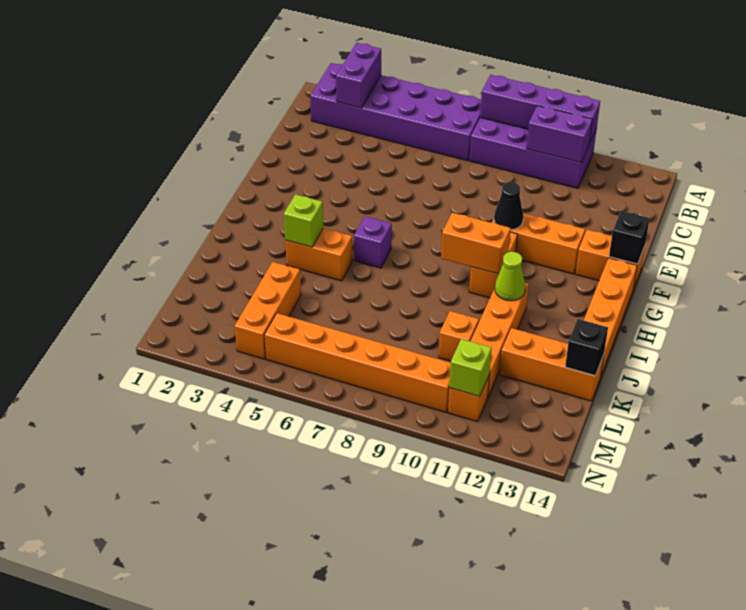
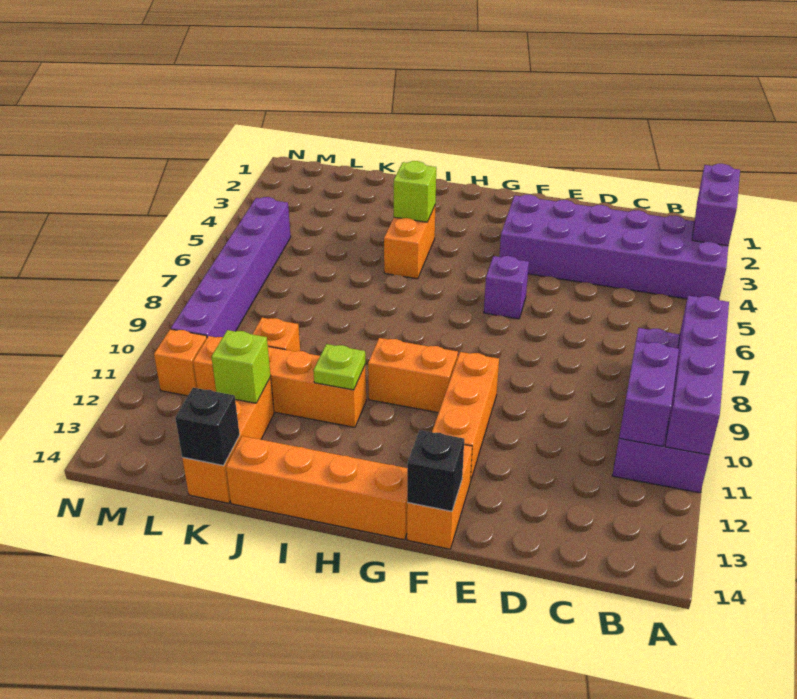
purple 2x6 brick [310,63,481,161] -> purple 2x6 brick turned to [499,195,728,300]
purple 1x2 brick [336,43,381,108] -> purple 1x2 brick turned to [692,164,740,246]
black 1x1 cone [494,182,523,230] -> none
purple 1x1 brick [354,216,392,268] -> purple 1x1 brick moved to [484,256,529,319]
orange 1x2 brick [441,213,511,274] -> none
lime 1x1 cone [495,252,525,301] -> lime 1x1 plate [313,344,365,390]
orange 1x3 brick [235,262,301,359] -> none
orange 1x6 brick [264,313,451,412] -> purple 1x6 brick [171,197,291,337]
lime 1x1 brick [449,339,492,396] -> lime 1x1 brick moved to [212,330,271,403]

